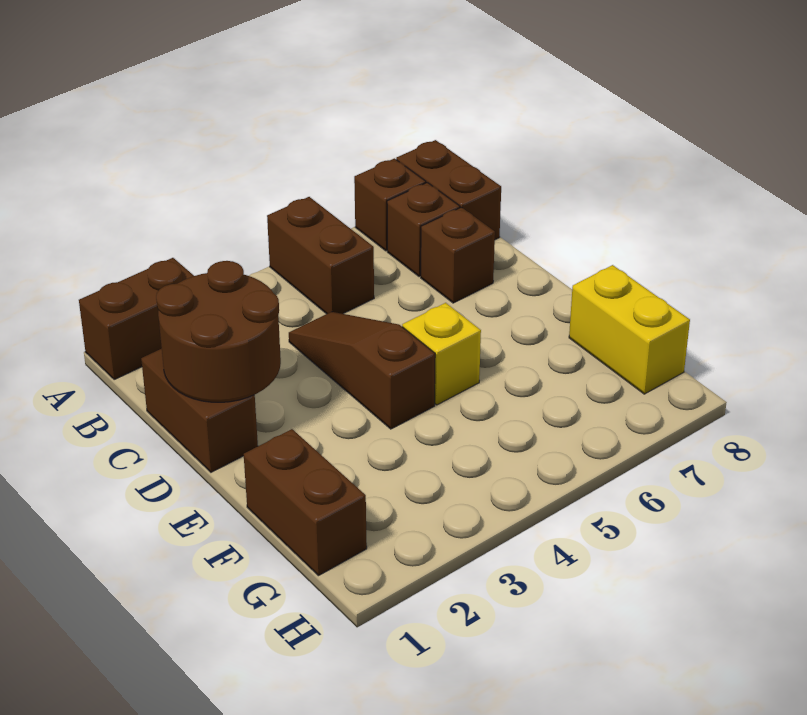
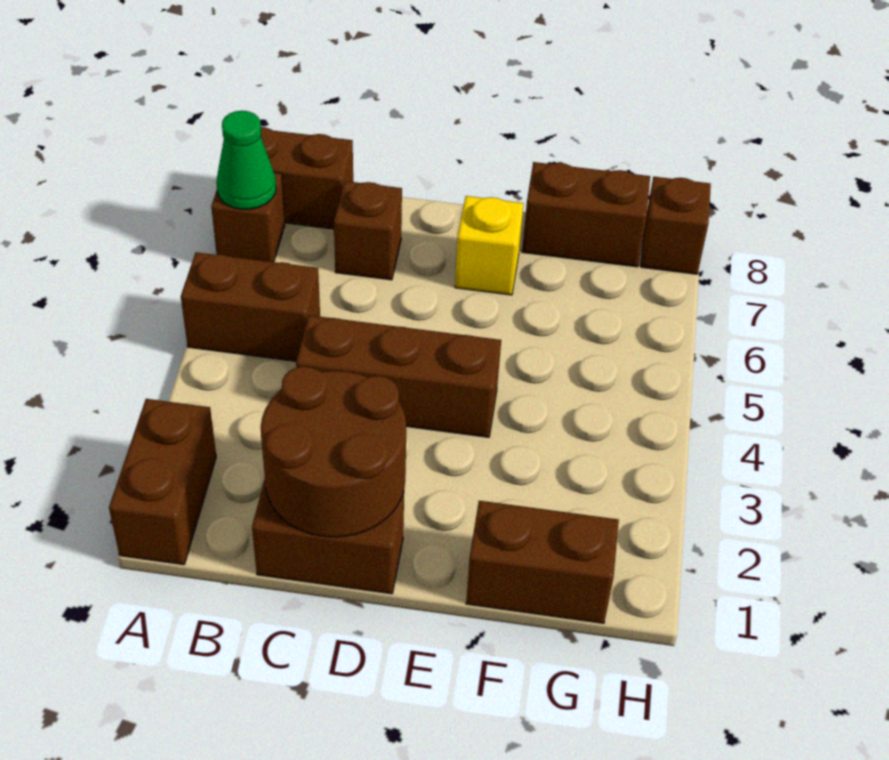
none -> green 1x1 cone [216,111,276,209]
brown 1x1 brick [387,183,460,277] -> brown 1x1 brick moved to [641,177,711,274]
brown 1x3 slope [289,312,435,429] -> brown 1x3 brick [296,315,501,437]
yellow 1x1 brick [402,303,481,405] -> yellow 1x1 brick moved to [455,196,524,295]
yellow 1x2 brick [569,265,690,394] -> brown 1x2 brick [522,162,650,267]

